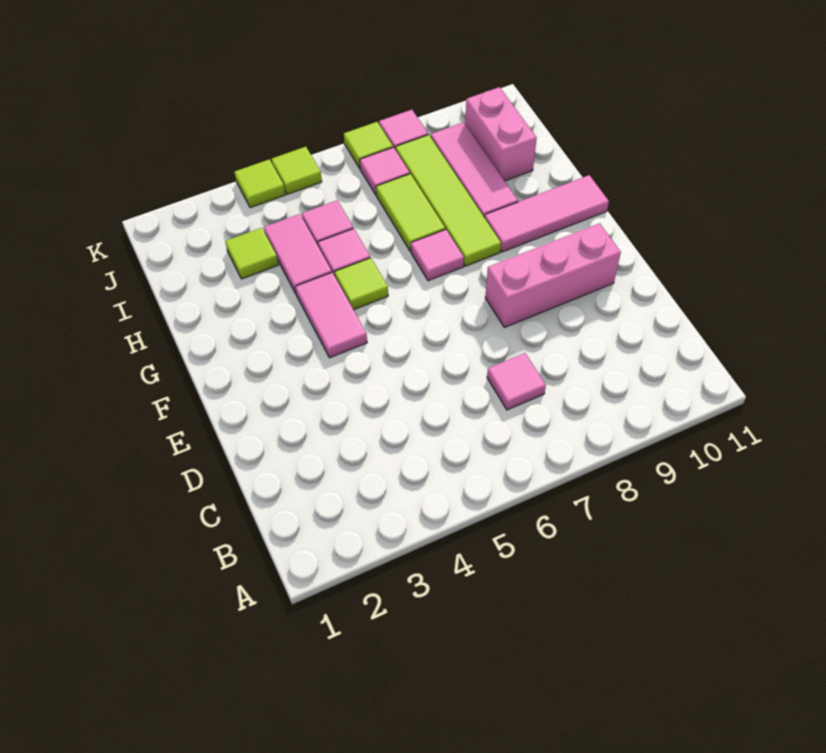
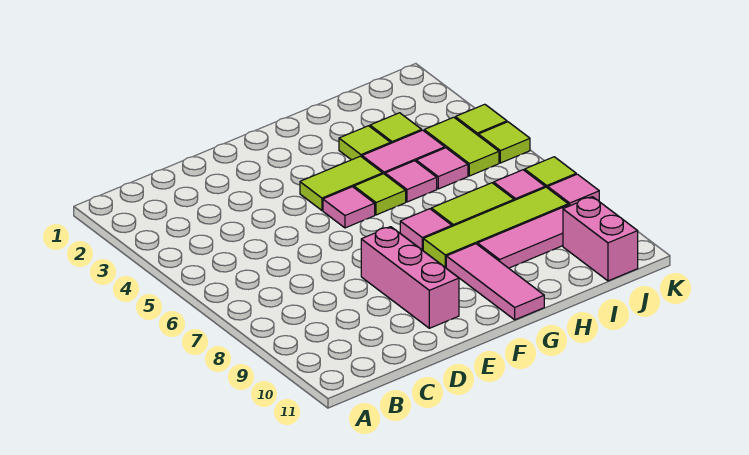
pink 1x1 tile [487,353,546,410] -> pink 1x1 tile moved to [323,187,375,228]
pink 1x2 tile [295,272,367,358] -> lime 1x2 tile [300,156,383,210]
none -> lime 1x1 tile [339,126,391,160]
pink 1x2 brick [465,87,537,181] -> pink 1x2 brick turned to [563,197,638,281]
none -> lime 1x2 tile [424,117,499,176]

